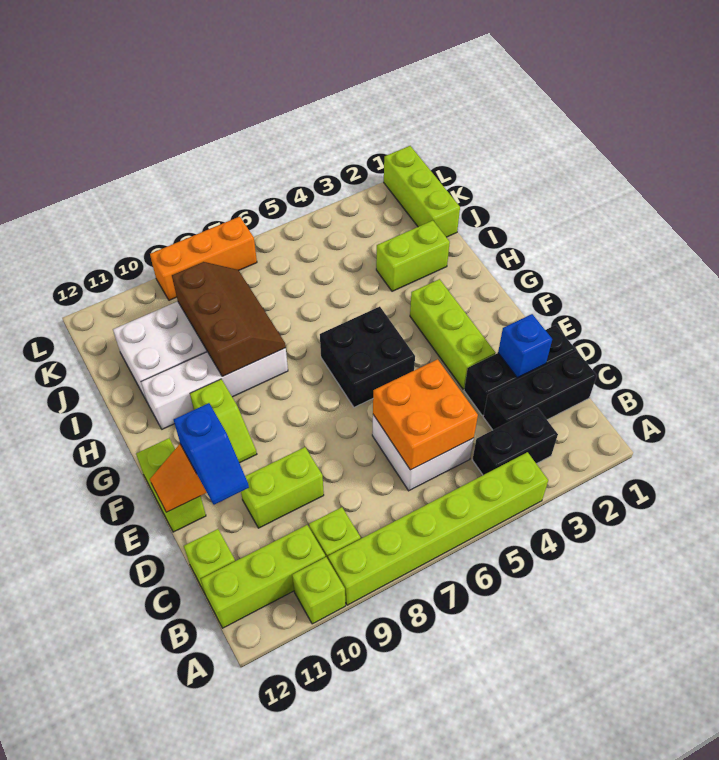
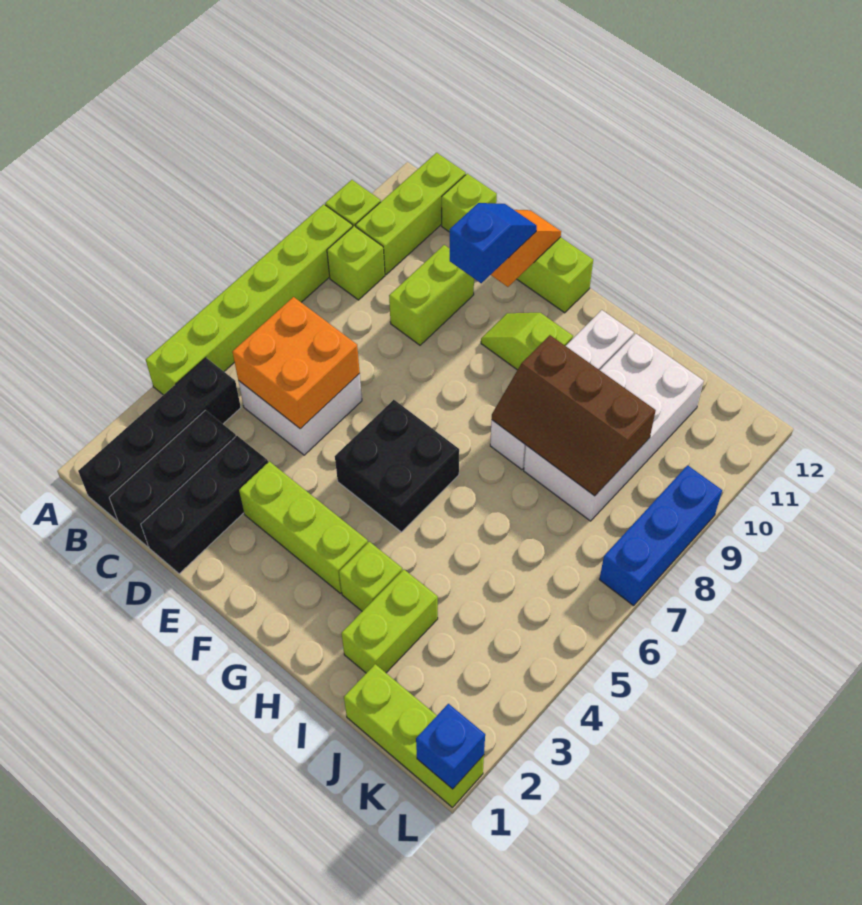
black 1x2 brick [472,408,558,475] -> black 1x4 brick [78,358,241,521]
blue 1x1 brick [498,314,552,378] -> blue 1x1 brick moved to [416,704,485,789]
blue 1x2 slope [174,403,249,505] -> blue 1x2 slope turned to [450,203,537,283]
none -> lime 1x1 brick [339,542,402,611]
orange 1x3 brick [150,217,257,300] -> blue 1x3 brick [599,465,722,606]

